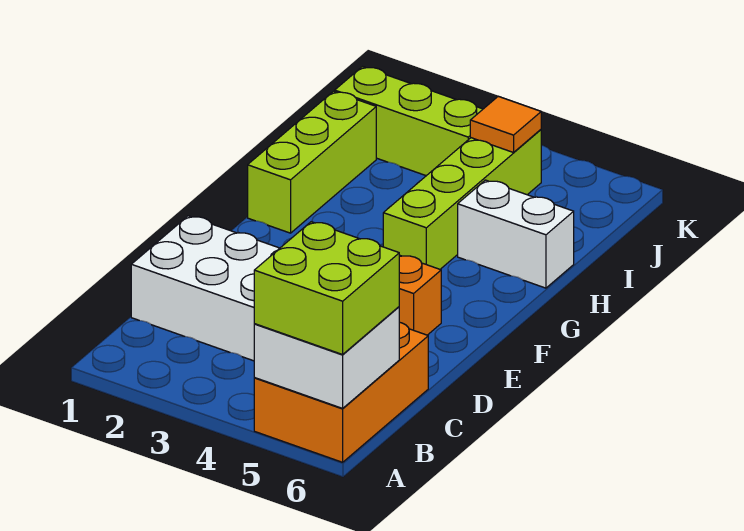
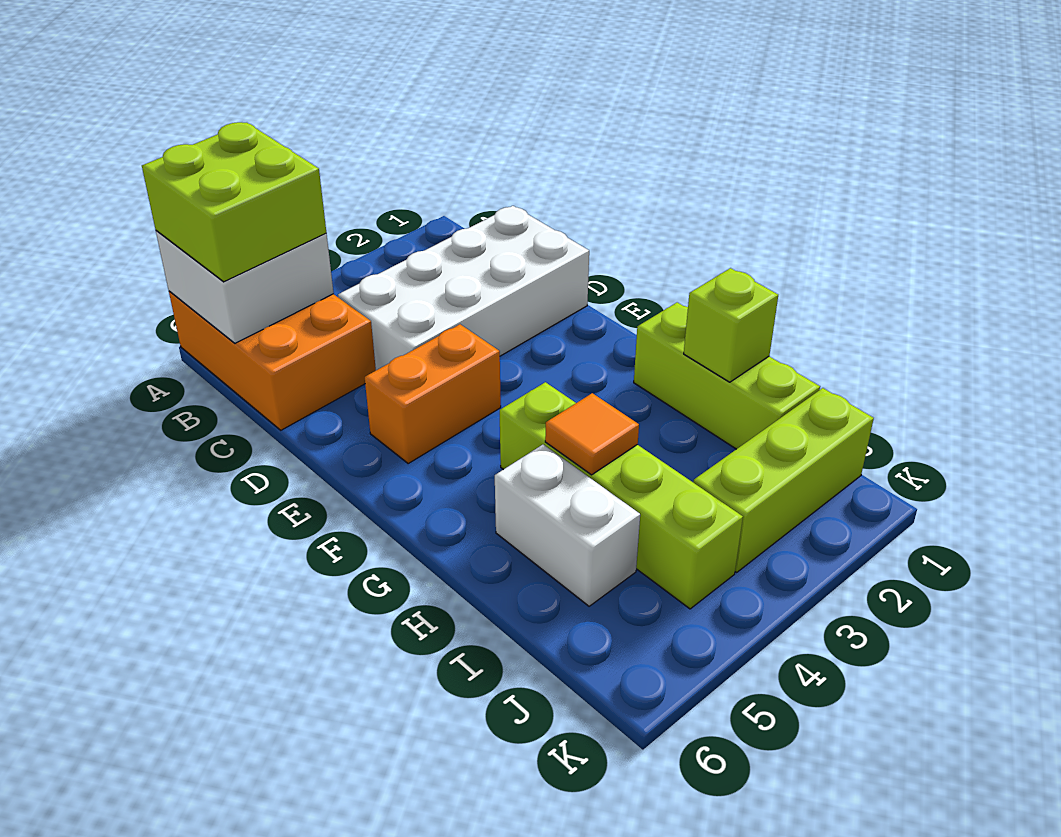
none -> lime 1x1 brick [684,268,778,382]
white 1x2 brick [458,180,574,288] -> white 1x2 brick turned to [495,445,640,606]
orange 1x1 tile [470,96,541,153] -> orange 1x1 tile moved to [545,393,639,475]

